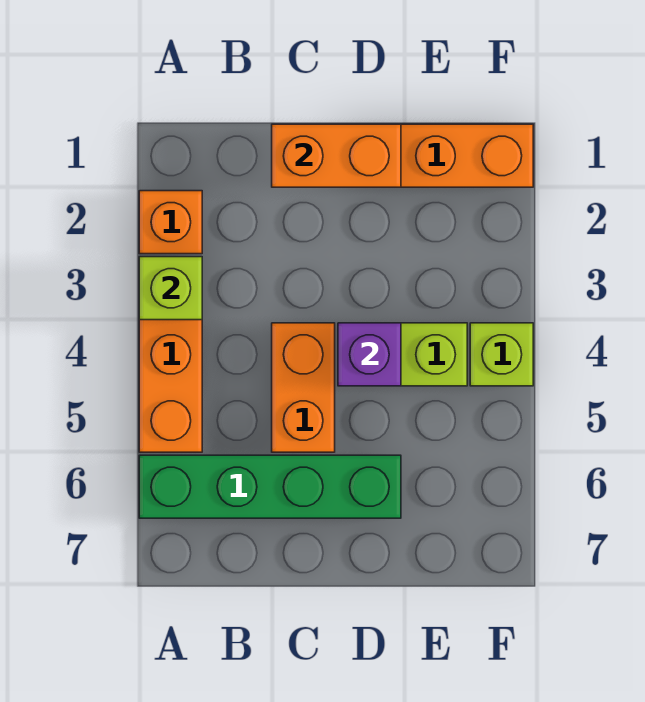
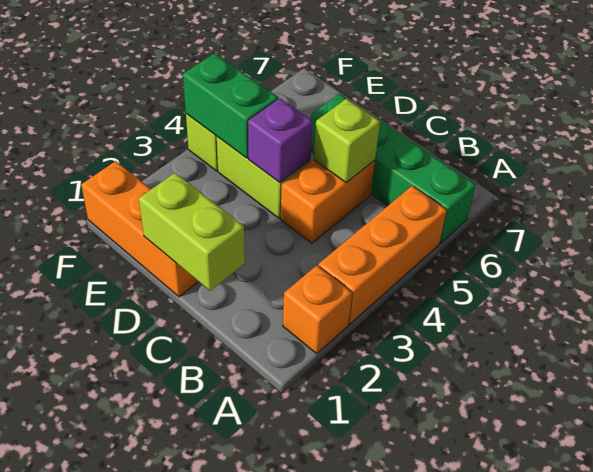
lime 1x1 brick [139,257,202,320] -> lime 1x1 brick moved to [314,99,380,183]
orange 1x2 brick [272,124,401,187] -> lime 1x2 brick [139,173,245,291]
none -> green 1x2 brick [183,53,278,158]

